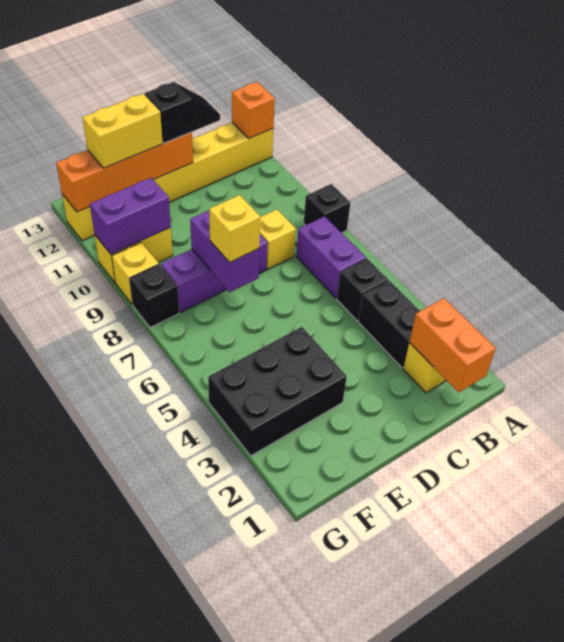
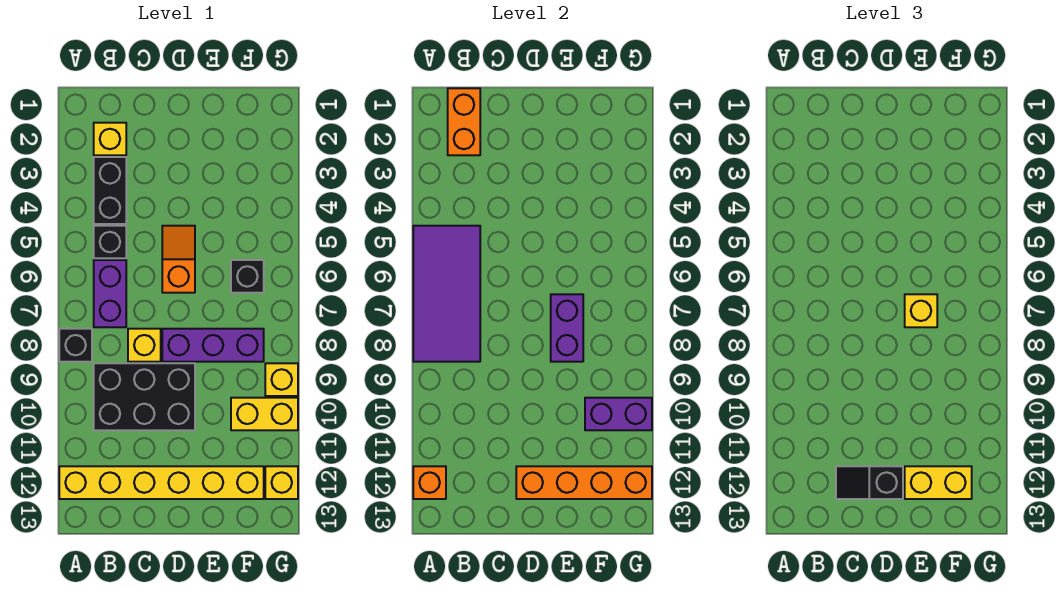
none -> purple 2x4 tile [413,226,480,362]
none -> orange 1x2 slope [162,226,195,293]
black 2x3 brick [208,327,347,456] -> black 2x3 brick moved to [94,363,195,430]
black 1x1 brick [130,264,179,328] -> black 1x1 brick moved to [231,260,264,293]

